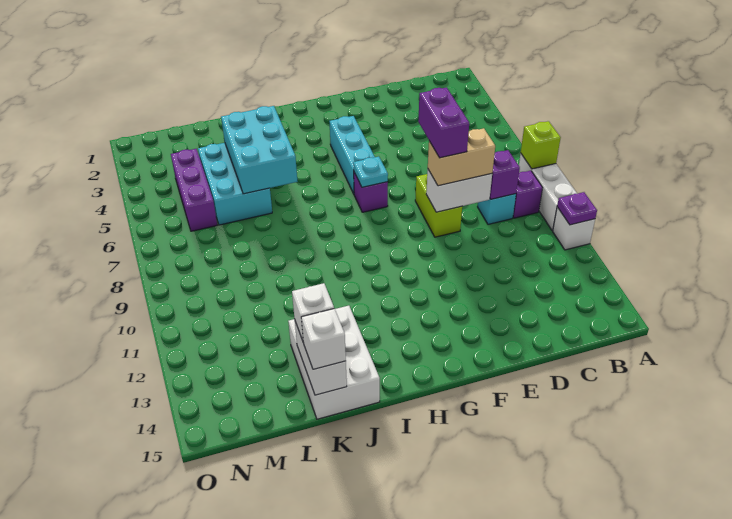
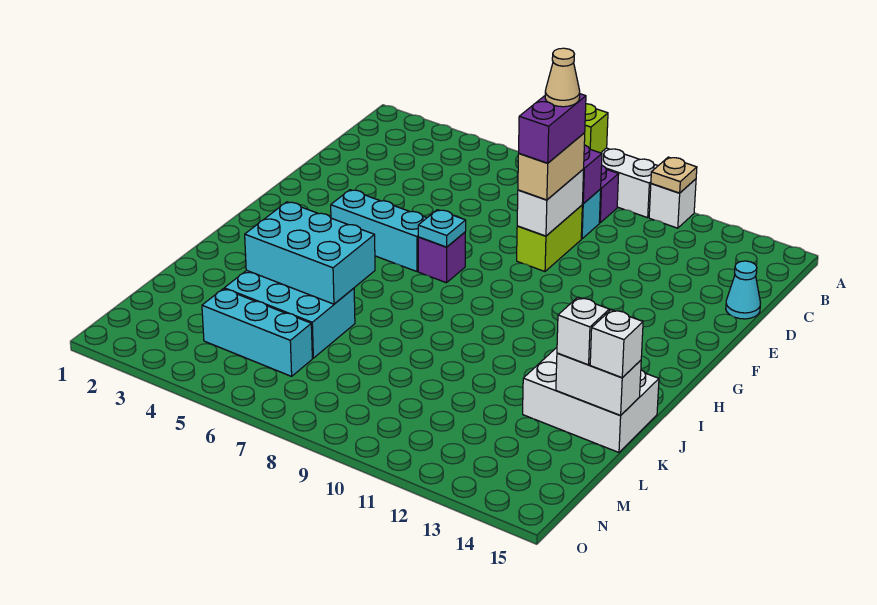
purple 1x1 plate [557,192,597,225] -> tan 1x1 plate [651,157,697,193]
none -> tan 1x1 cone [545,48,580,107]
none -> cyan 1x1 cone [726,261,760,319]
lime 1x2 brick [415,174,462,237] -> lime 1x2 brick turned to [517,205,582,271]
purple 1x2 brick [418,87,469,158] -> purple 1x2 brick turned to [519,94,586,163]
purple 1x3 brick [171,149,217,231] -> cyan 1x3 brick [202,289,312,376]

